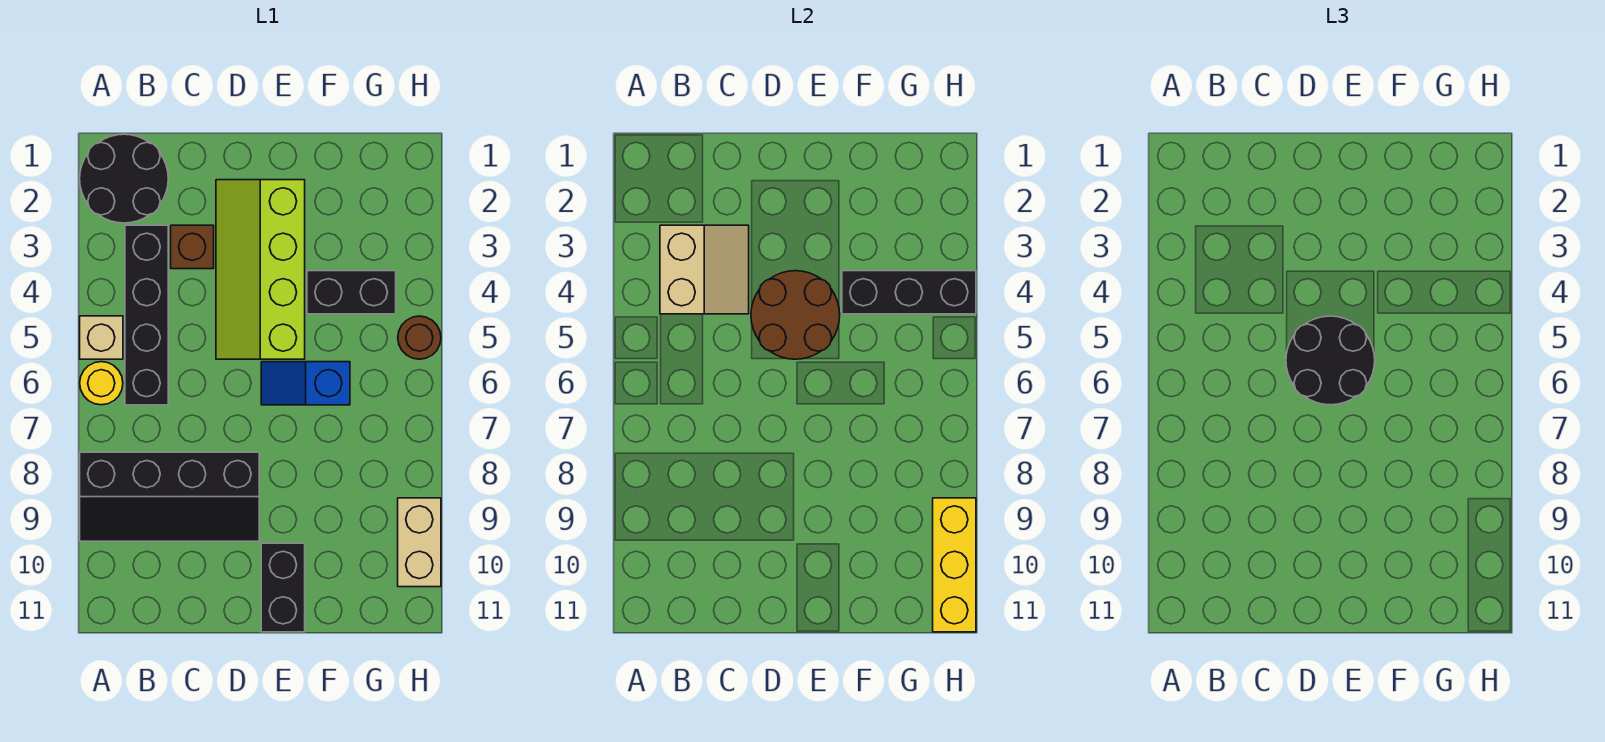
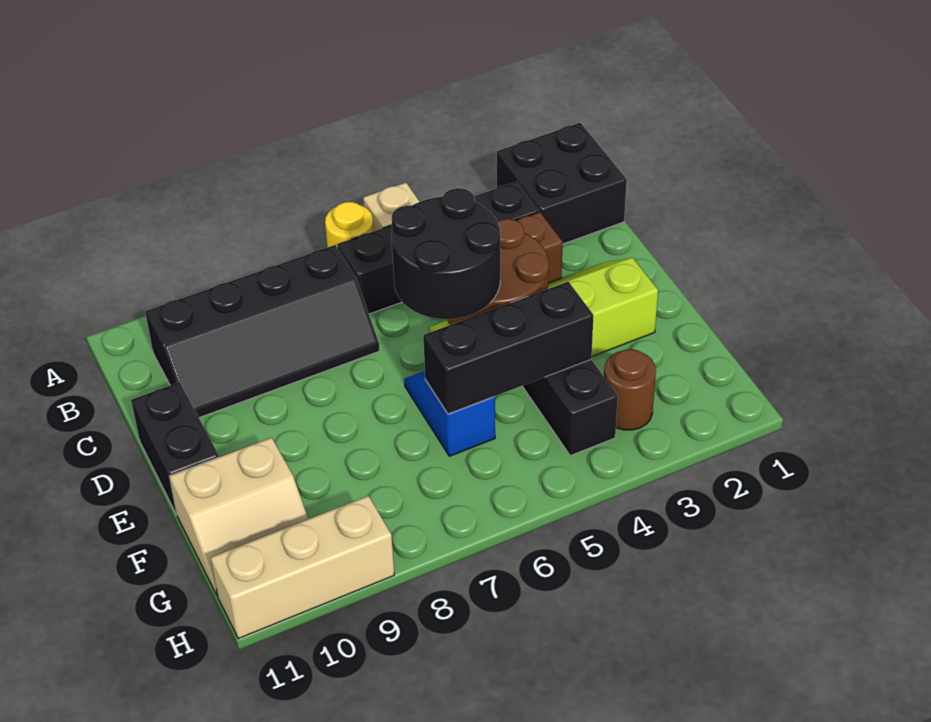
black 2x2 round brick [80,134,168,223] -> black 2x2 brick [497,123,627,244]
black 2x4 slope [80,452,259,541] -> black 2x4 slope turned to [145,245,380,418]
tan 2x2 slope [660,225,749,314] -> tan 2x2 slope moved to [170,438,308,596]
black 1x2 brick [261,543,305,632] -> black 1x2 brick turned to [131,382,219,515]
black 1x3 brick [842,271,976,314] -> black 1x3 brick turned to [423,282,594,414]
brown 1x1 round brick [398,316,441,359] -> brown 1x1 round brick moved to [604,349,656,430]
tan 1x2 brick [398,498,441,587] -> tan 1x3 brick [211,496,394,639]
yellow 1x3 brick [933,498,976,632] -> none

